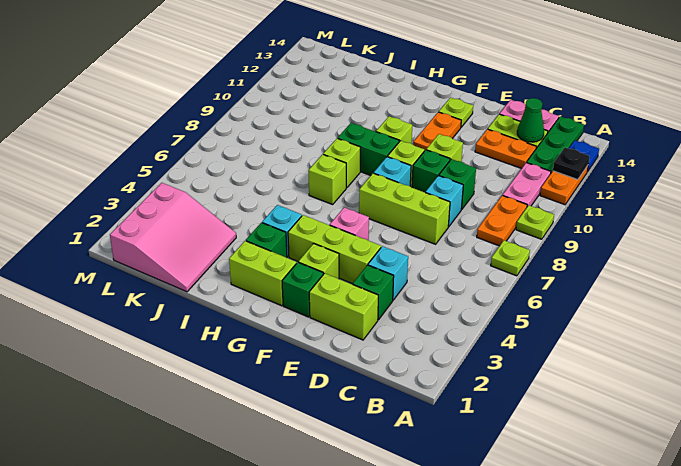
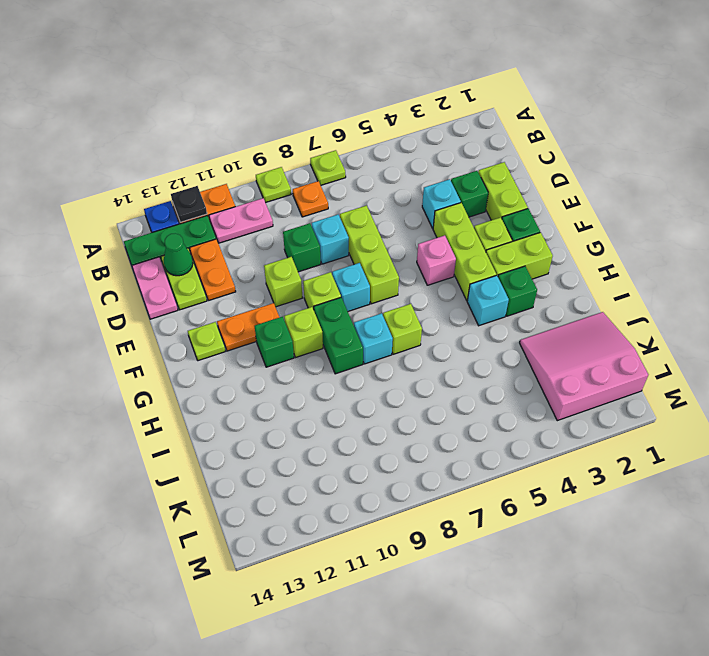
orange 1x2 plate [477,195,527,246] -> orange 1x1 plate [293,181,328,217]
green 1x1 brick [412,150,450,192] -> green 1x1 brick moved to [255,317,294,367]
lime 1x2 brick [229,241,296,306] -> lime 1x2 brick turned to [486,232,553,279]
lime 1x1 brick [323,138,361,188] -> cyan 1x1 brick [354,313,393,364]

